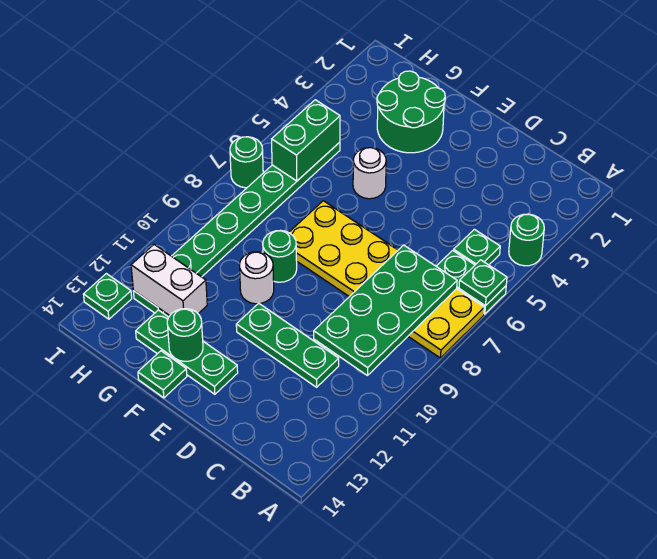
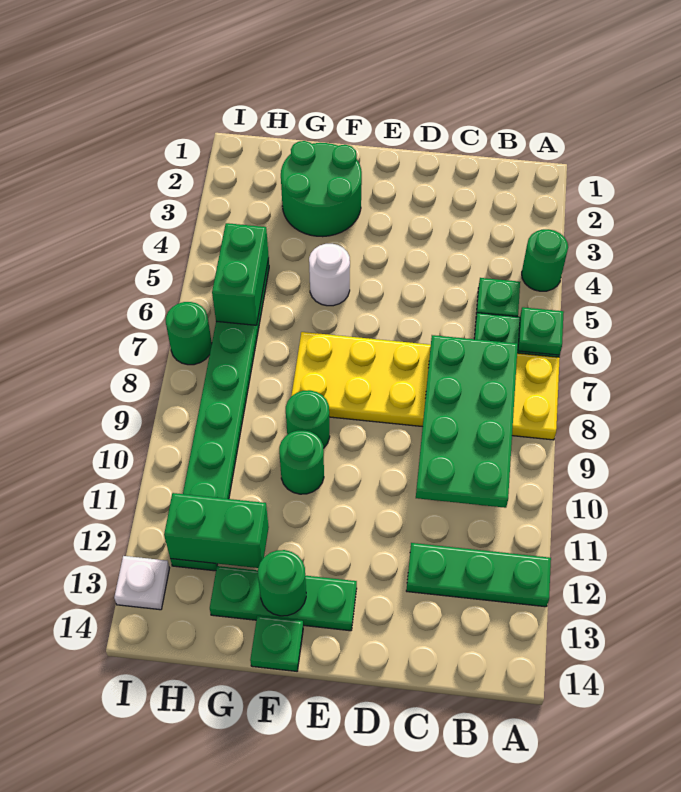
green 1x3 plate [236,303,339,387] -> green 1x3 plate moved to [406,543,551,607]
white 1x1 round brick [239,252,274,304] -> green 1x1 round brick [279,430,324,494]
white 1x2 brick [131,245,207,316] -> green 1x2 brick [164,493,269,568]
green 1x1 plate [83,274,132,319] -> white 1x1 plate [114,556,169,610]

